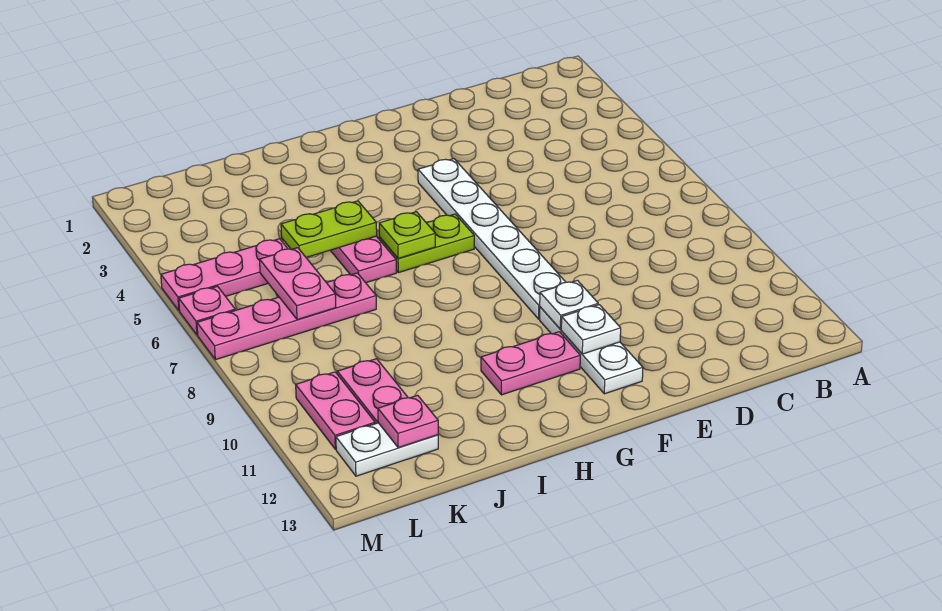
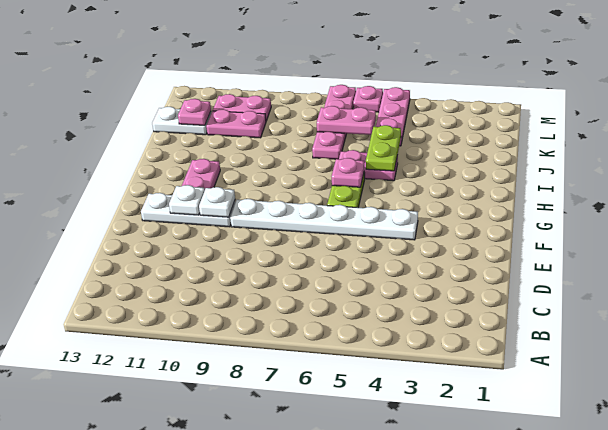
lime 1x1 plate [379,212,435,258] -> pink 1x1 plate [332,158,364,187]
white 1x2 plate [336,423,438,476] -> white 1x2 plate turned to [152,107,211,135]

